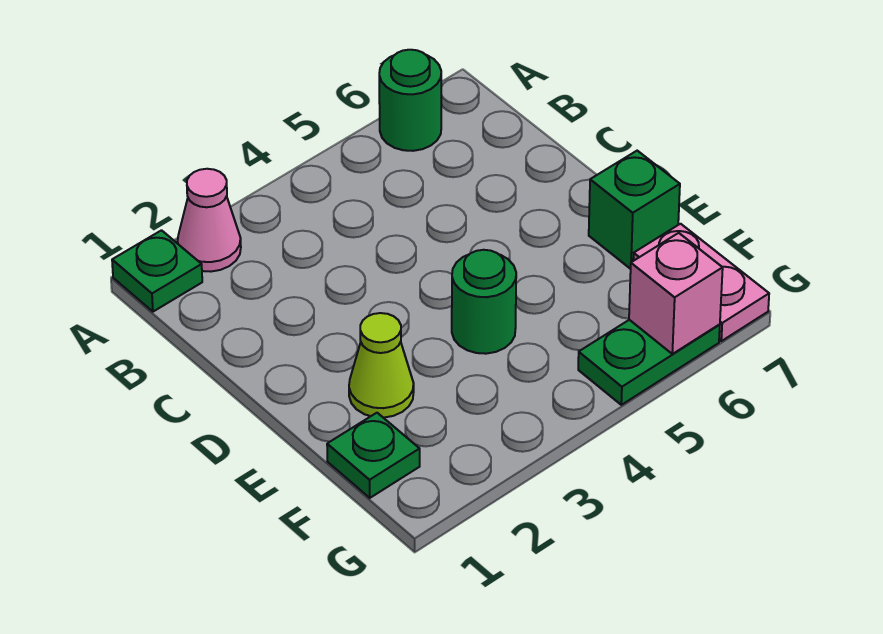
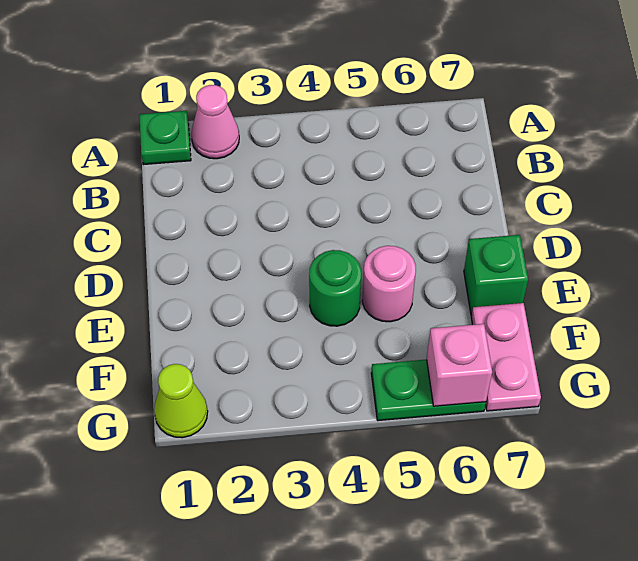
green 1x1 round brick [379,50,441,151] -> none
lime 1x1 cone [349,313,414,418] -> lime 1x1 cone moved to [154,364,208,438]
none -> pink 1x1 round brick [362,246,416,322]
green 1x1 plate [327,413,420,498] -> none

